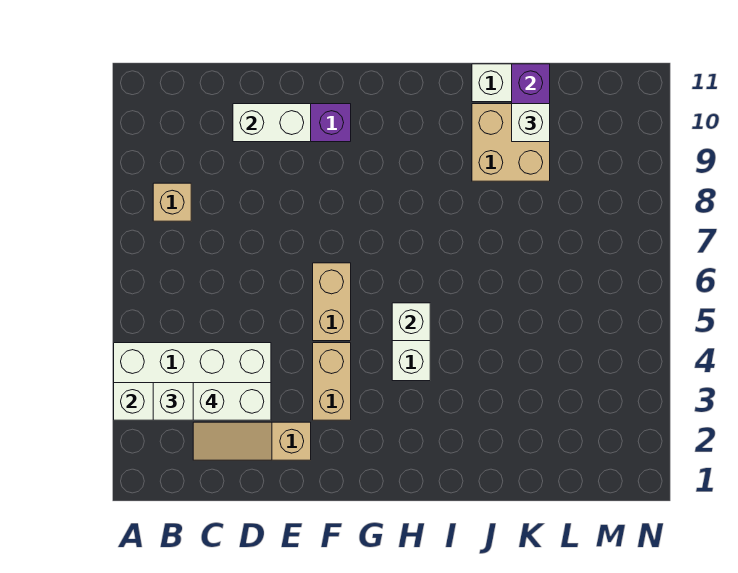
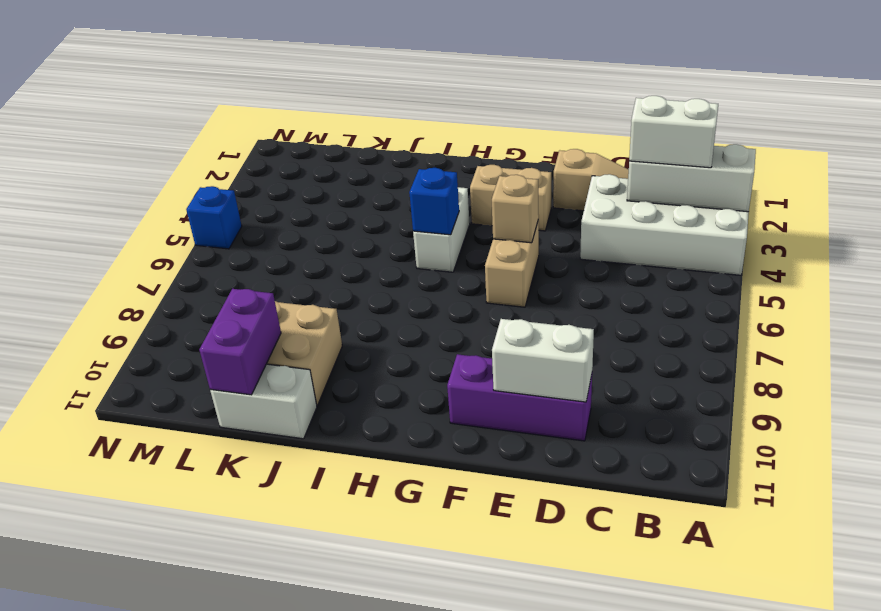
tan 1x1 brick [153,183,191,221] -> tan 1x1 brick moved to [492,175,539,243]
white 1x2 brick [193,383,271,420] -> none
tan 1x2 brick [313,343,351,420] -> tan 1x2 brick turned to [470,165,551,231]
white 1x1 brick [392,303,430,341] -> blue 1x1 brick [409,168,459,235]
white 1x1 brick [512,104,550,142] -> none
none -> blue 1x1 brick [186,186,242,249]

